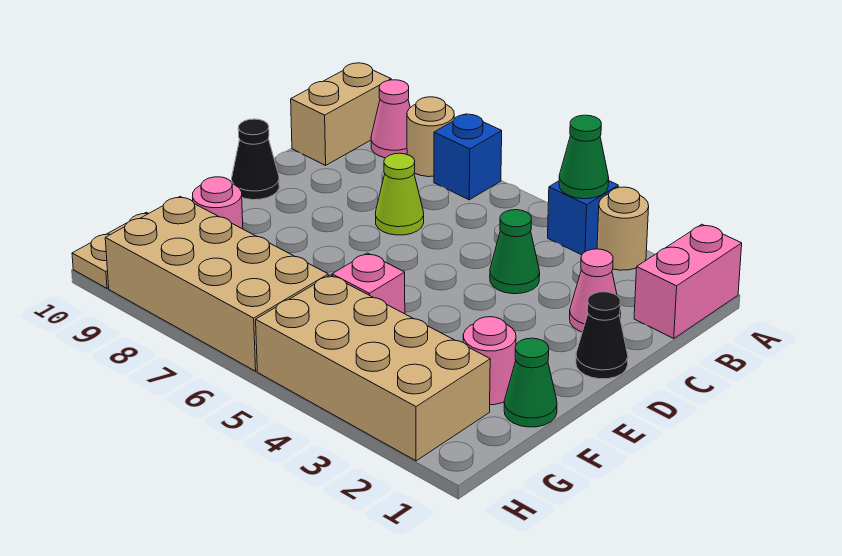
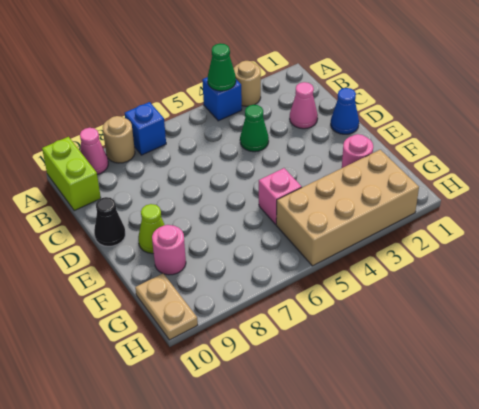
pink 1x2 brick [634,224,742,338] -> none
tan 1x2 brick [291,63,391,165] -> lime 1x2 brick [42,137,101,211]
lime 1x1 cone [376,153,424,235] -> lime 1x1 cone moved to [138,204,164,254]
black 1x1 cone [576,292,628,379] -> blue 1x1 cone [331,88,359,134]
green 1x1 cone [504,338,557,427] -> none
tan 2x4 brick [105,197,328,371] -> none

